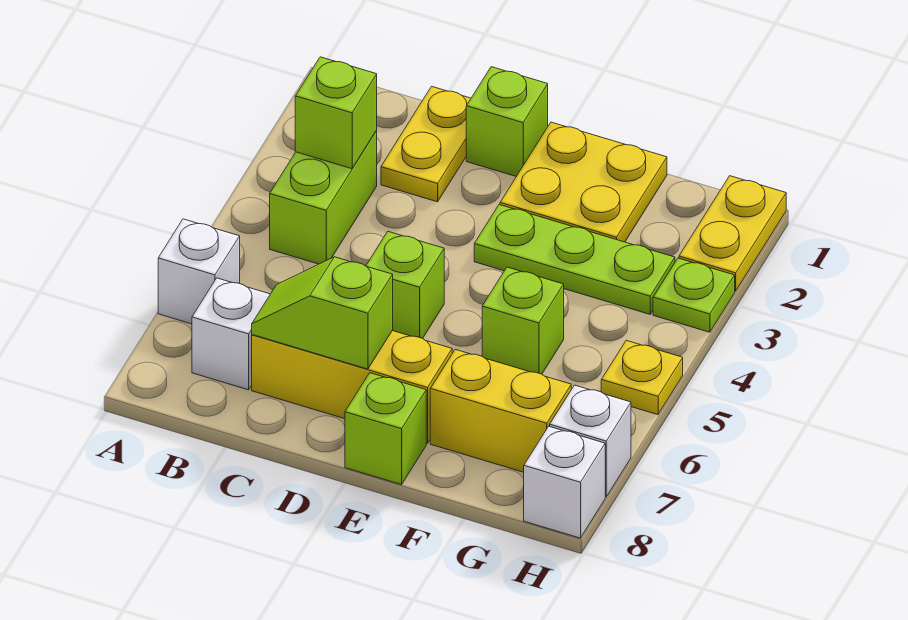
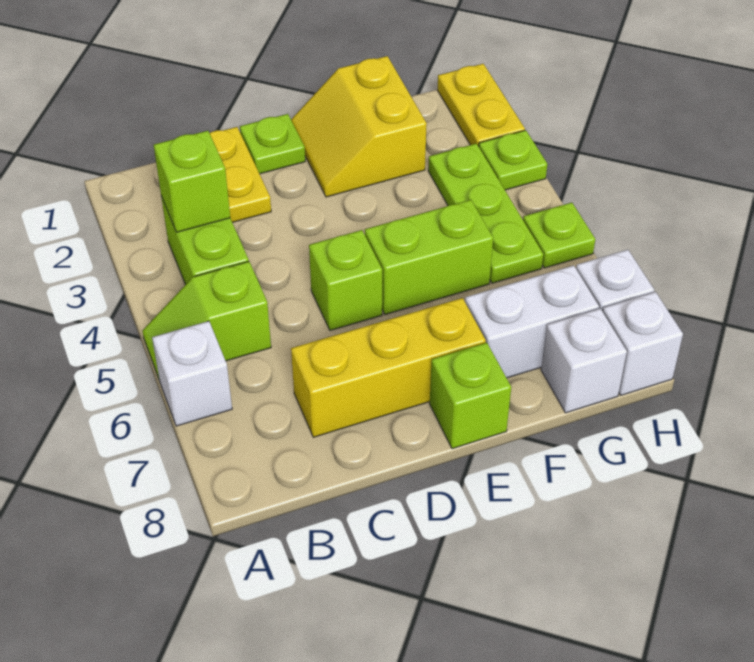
white 1x1 brick [192,278,270,390] -> white 1x1 brick moved to [541,309,627,413]
lime 1x2 slope [252,257,393,369] -> lime 1x2 slope moved to [142,261,271,379]
lime 1x1 brick [466,67,548,176] -> lime 1x1 plate [240,114,305,174]
yellow 2x2 plate [500,122,667,242] -> yellow 2x2 slope [291,56,427,197]
lime 1x3 plate [474,205,675,314] -> lime 1x3 plate turned to [428,144,543,283]
lime 1x1 brick [482,267,564,374] -> lime 1x2 brick [365,200,493,314]
yellow 1x2 brick [430,349,571,472] -> white 1x2 brick [465,265,599,378]
yellow 1x1 plate [601,340,683,415] -> lime 1x1 plate [523,203,595,268]

